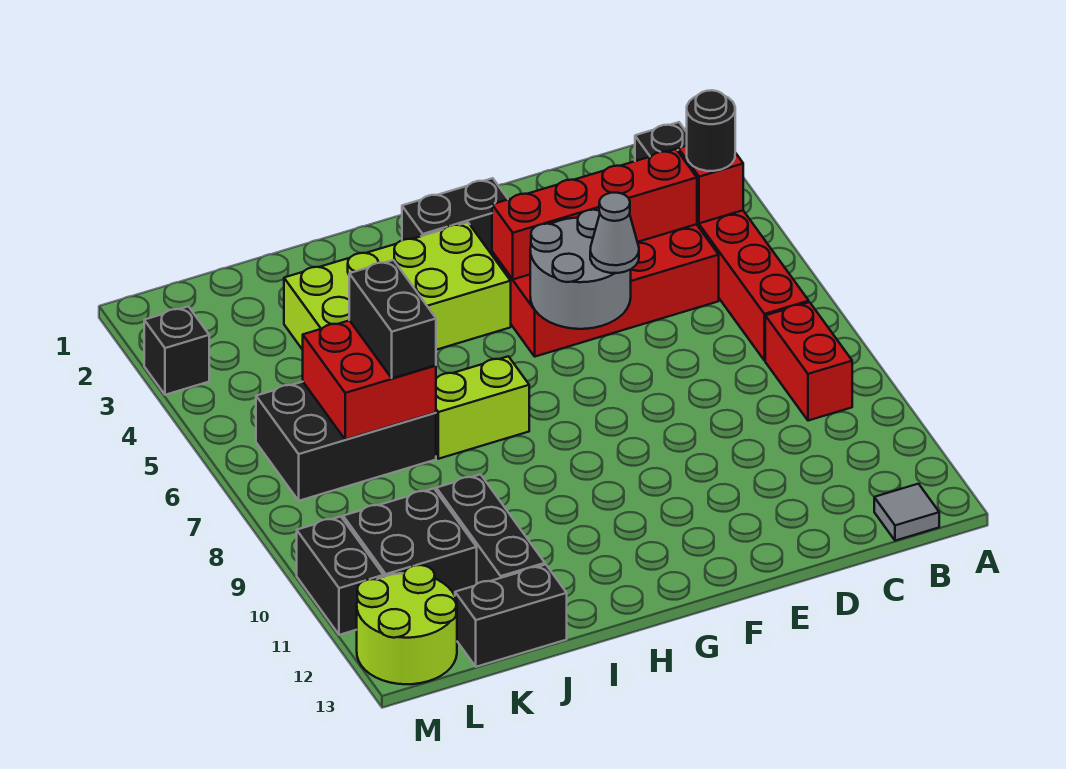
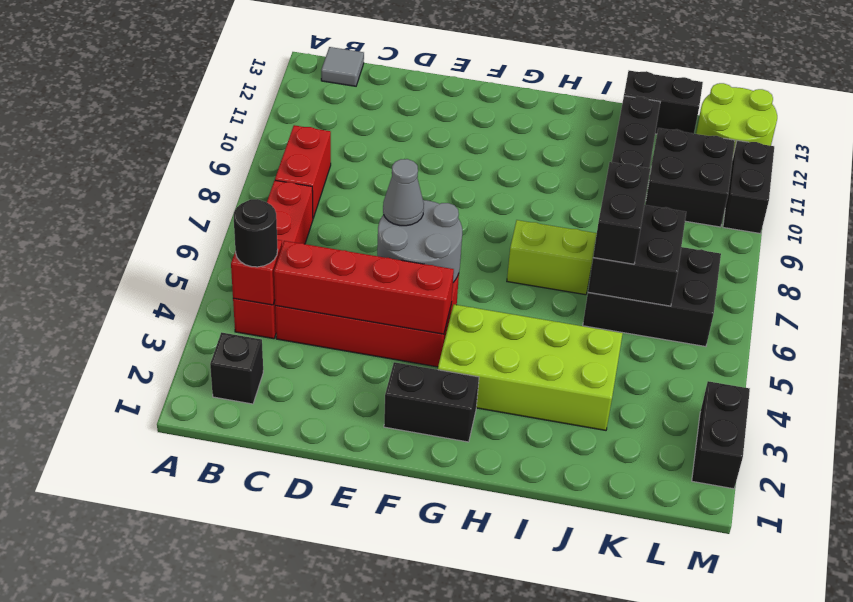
red 2x2 brick [303,320,436,440] -> black 2x2 brick [588,205,686,306]
black 1x1 brick [144,306,209,395] -> black 1x2 brick [692,381,750,489]

